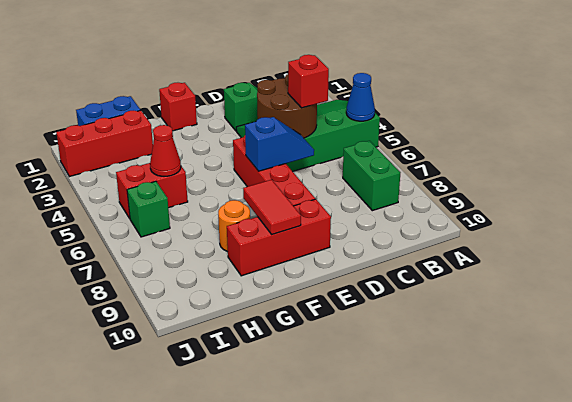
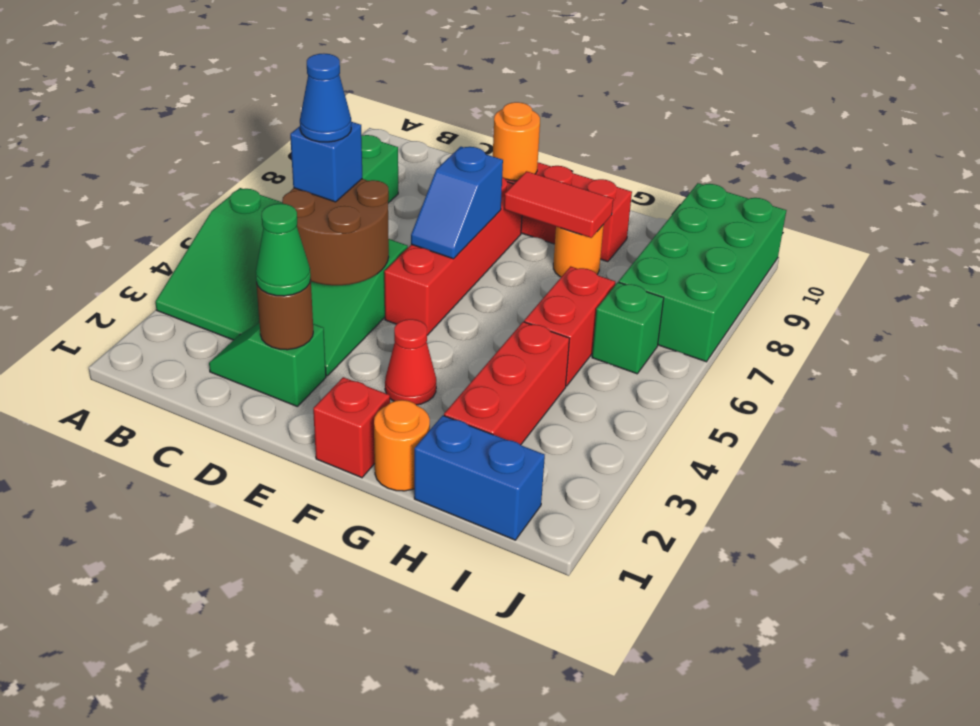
blue 1x1 cone [346,73,375,121] -> blue 1x1 cone moved to [300,54,351,142]
red 1x1 brick [288,55,329,108] -> blue 1x1 brick [290,122,362,202]
none -> brown 1x1 round brick [256,280,313,350]
none -> green 1x1 cone [256,203,311,296]
blue 1x2 slope [245,117,314,171] -> blue 1x2 slope turned to [411,147,503,259]
none -> orange 1x1 round brick [493,102,540,181]
red 1x2 tile [243,180,301,234] -> red 1x2 tile turned to [504,171,613,238]
none -> orange 1x1 round brick [374,400,430,491]
red 1x3 brick [56,110,153,177] -> red 1x3 brick turned to [444,322,570,445]
red 1x2 brick [116,163,188,218] -> red 1x2 brick turned to [524,266,615,386]
red 1x1 cone [150,125,181,176] -> red 1x1 cone moved to [385,319,436,405]
none -> green 2x4 brick [619,183,786,362]

